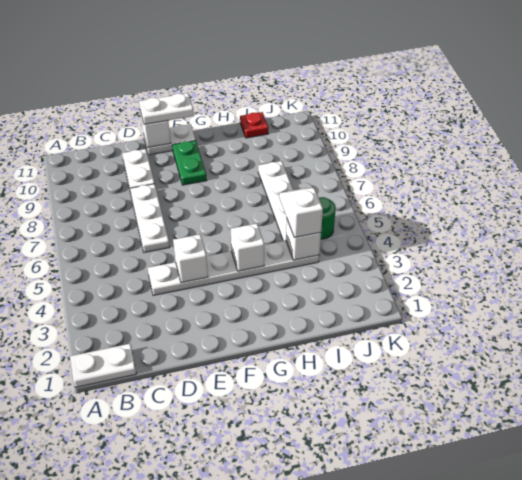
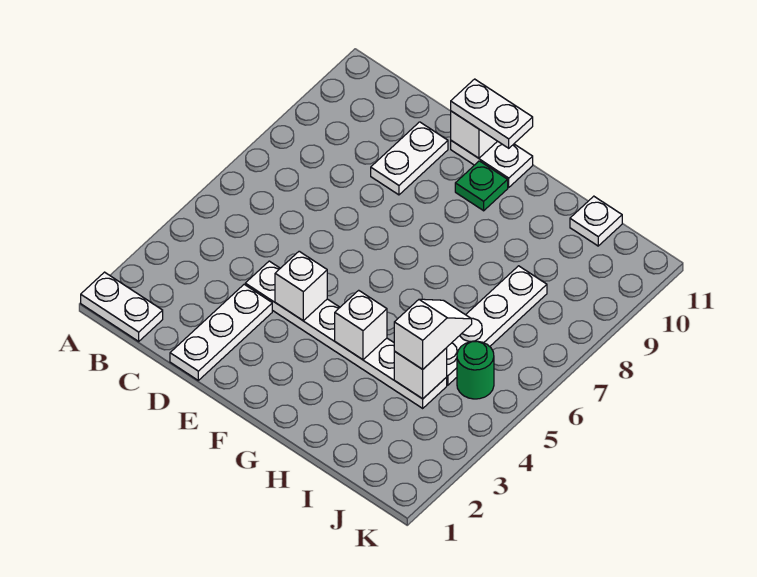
white 1x3 plate [130,184,170,252] -> white 1x3 plate moved to [170,284,272,380]
green 1x2 plate [172,140,207,185] -> green 1x1 plate [455,161,508,211]
red 1x1 plate [240,112,269,138] -> white 1x1 plate [570,196,622,246]

